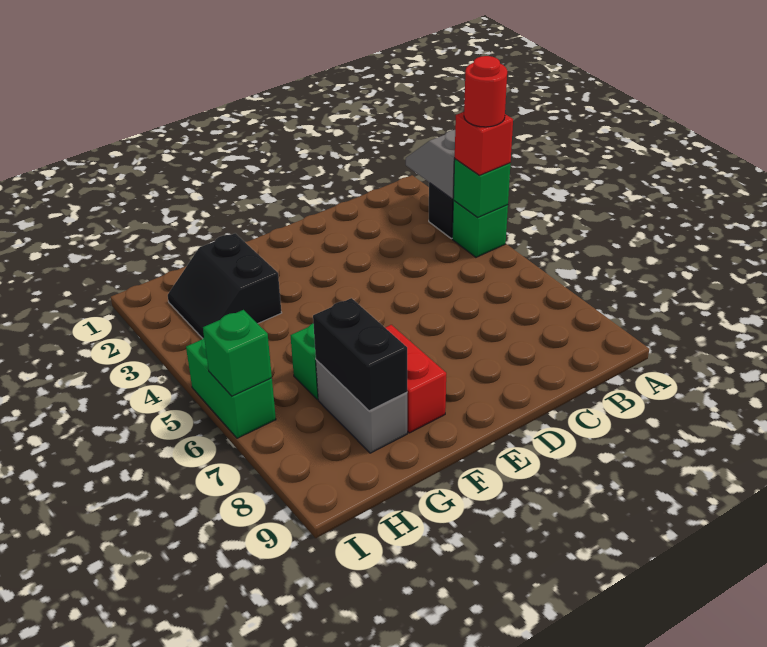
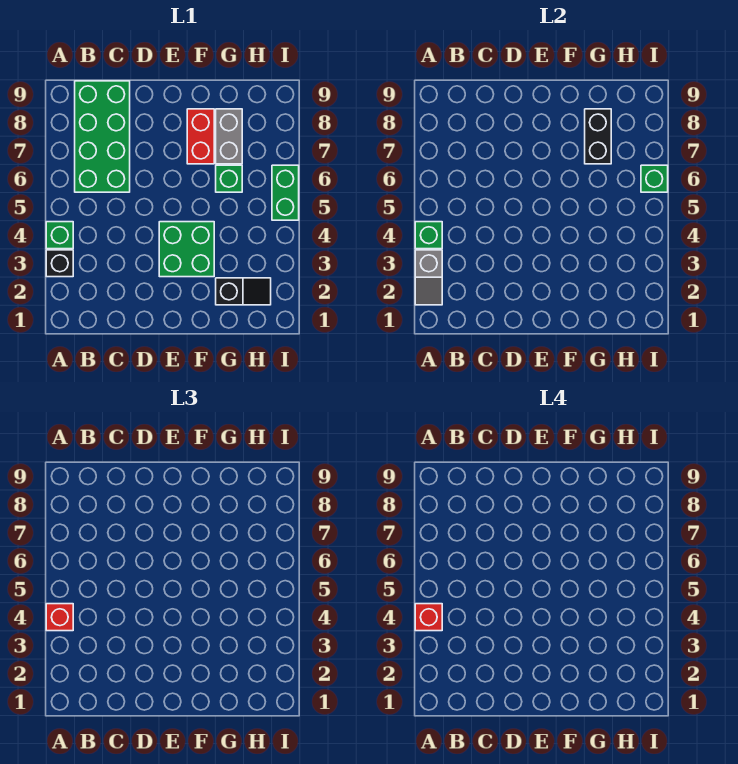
red 1x1 round brick [464,56,507,127] -> red 1x1 brick [415,604,442,631]
none -> green 2x4 brick [75,81,130,192]
none -> green 2x2 brick [159,222,214,277]
black 2x2 slope [168,233,281,338] -> black 1x2 slope [216,278,271,305]

